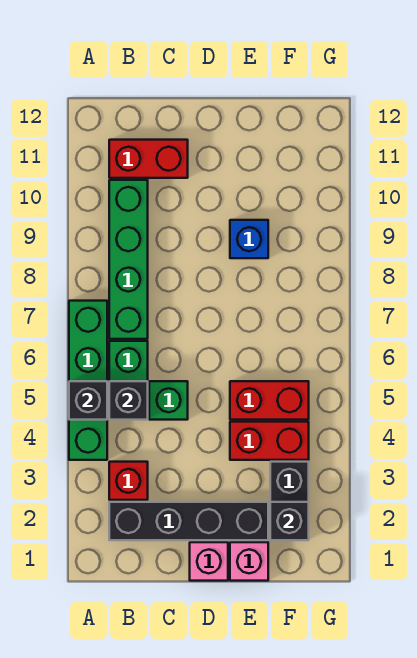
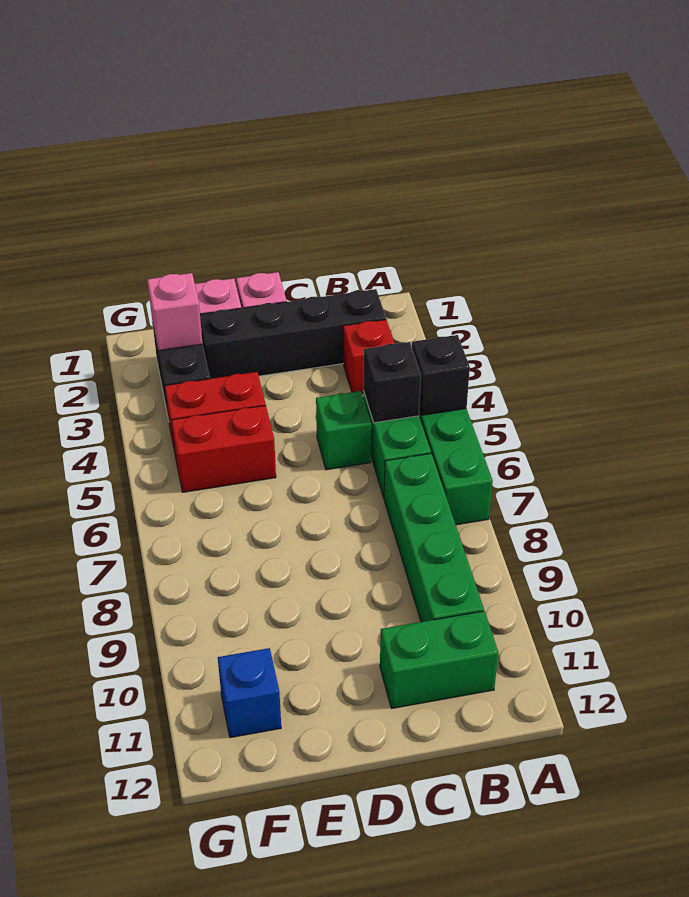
red 1x2 brick [109,140,188,178] -> green 1x2 brick [380,611,499,708]
blue 1x1 brick [230,220,268,258] -> blue 1x1 brick moved to [218,648,281,738]
black 1x1 brick [270,502,309,540] -> pink 1x1 brick [147,273,203,351]

